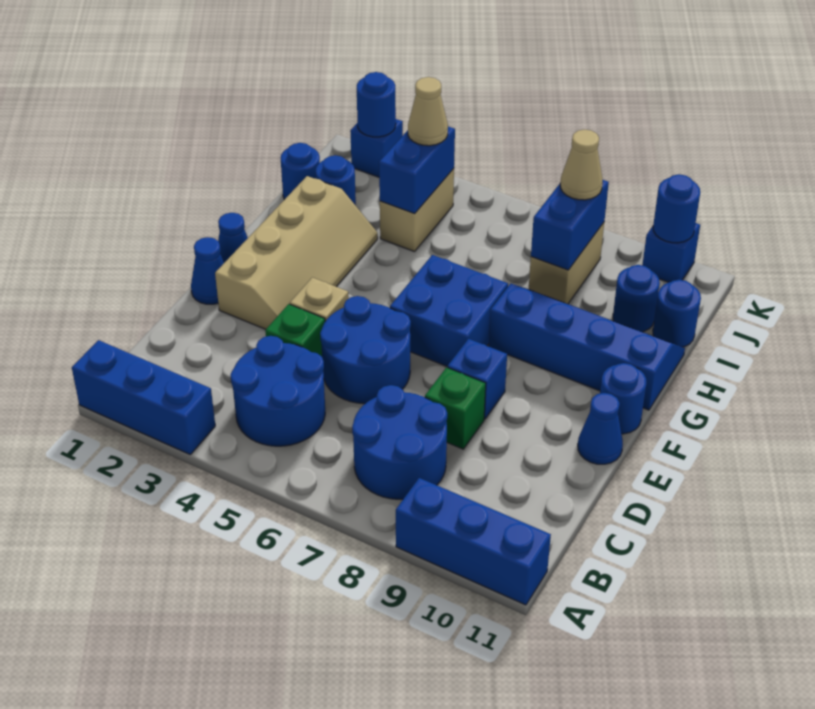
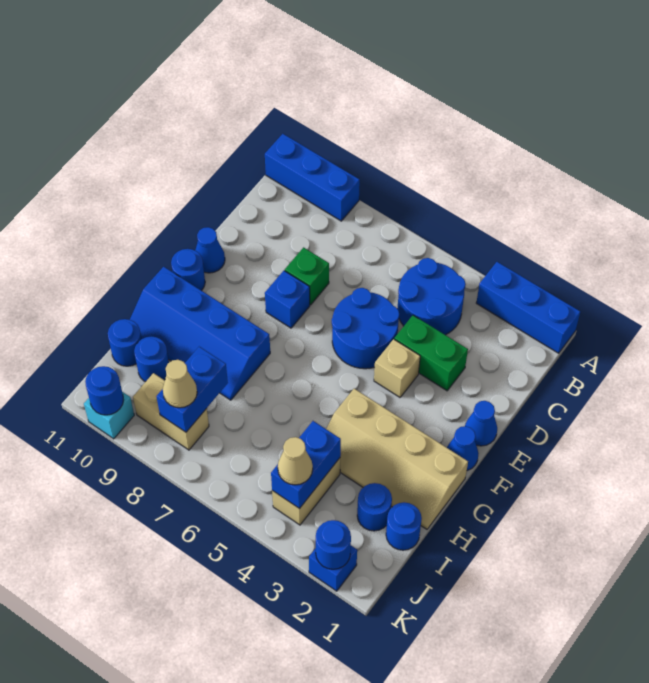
blue 2x2 round brick [352,385,447,499] -> none
green 1x1 brick [265,304,325,356] -> green 1x2 brick [394,315,468,391]
tan 2x4 slope [215,176,378,329] -> tan 2x4 slope turned to [326,389,468,529]
blue 2x2 brick [390,255,508,367] -> none
tan 1x2 brick [529,223,604,304] -> tan 1x2 brick turned to [133,373,209,450]
blue 1x1 brick [642,223,700,282] -> cyan 1x1 brick [84,392,134,439]

